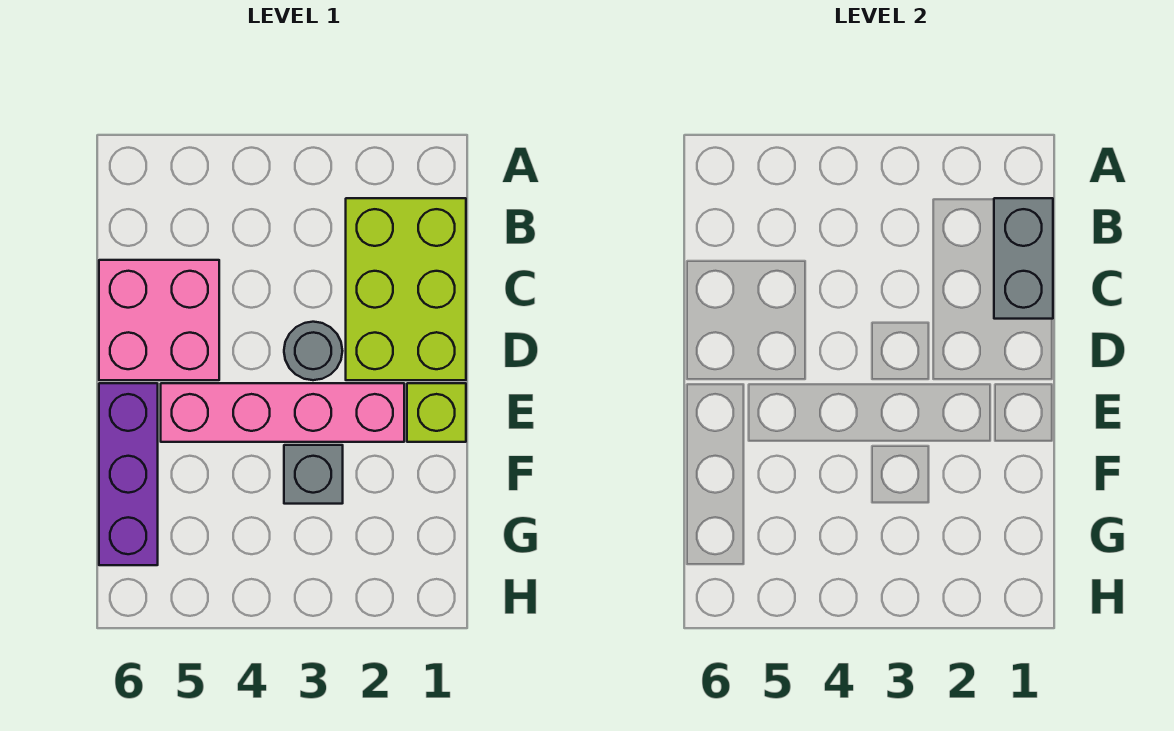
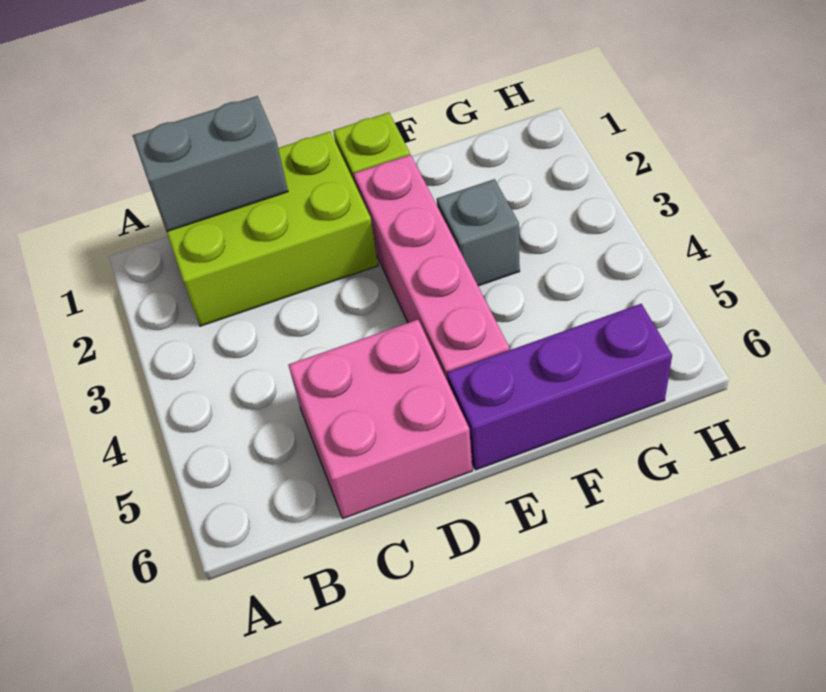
grey 1x1 round brick [284,322,342,380] -> none

